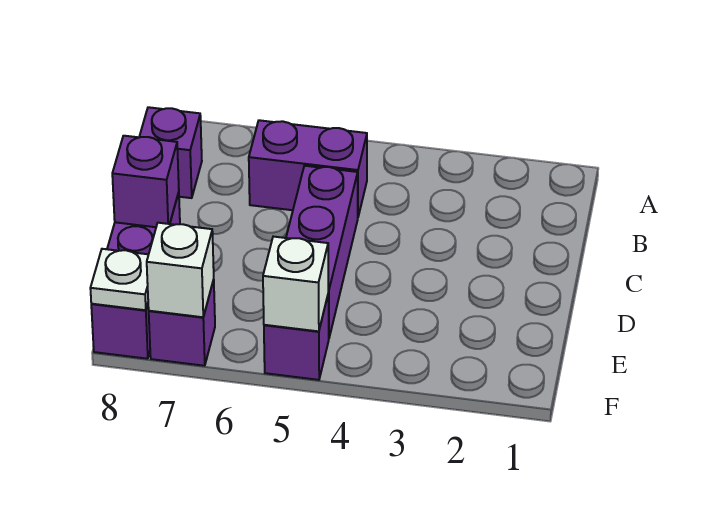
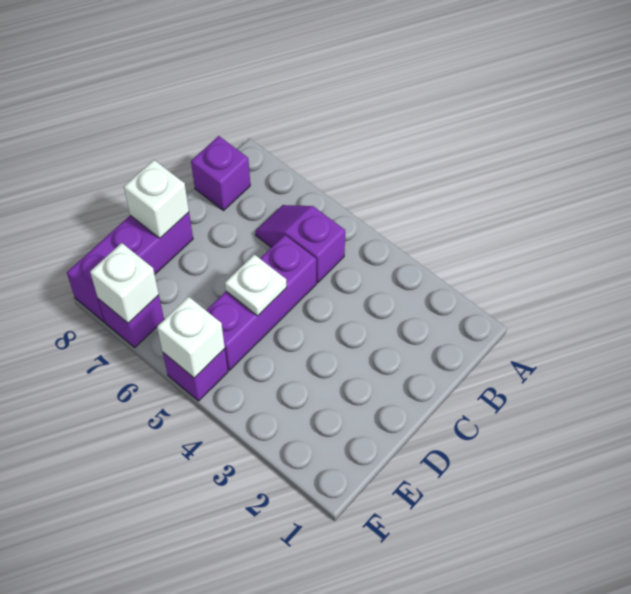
purple 1x2 brick [249,120,367,216] -> purple 1x2 slope [256,205,345,283]
purple 1x1 brick [112,136,179,227] -> white 1x1 brick [124,160,189,238]
white 1x1 plate [90,249,149,310] -> white 1x1 plate moved to [225,254,287,316]

